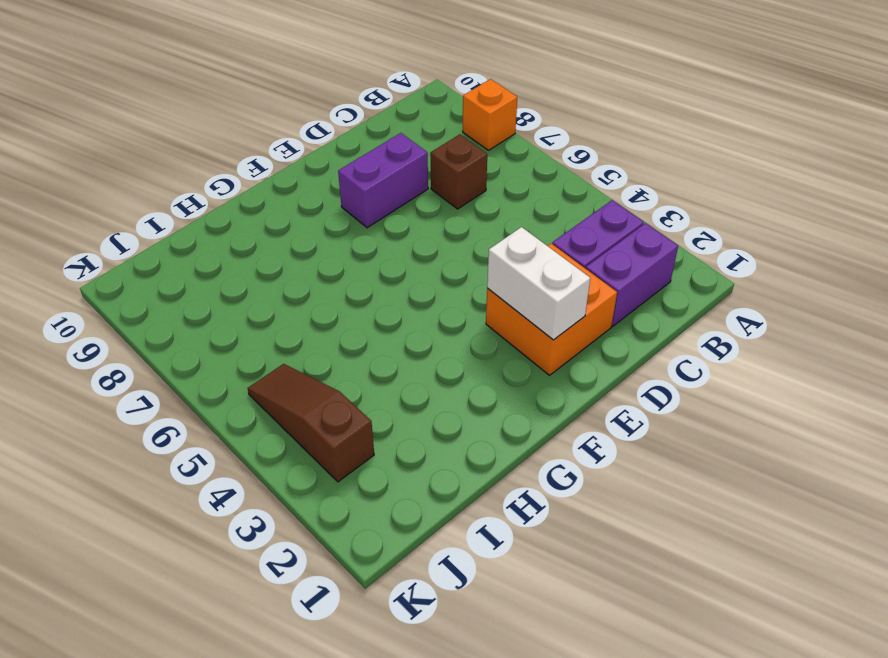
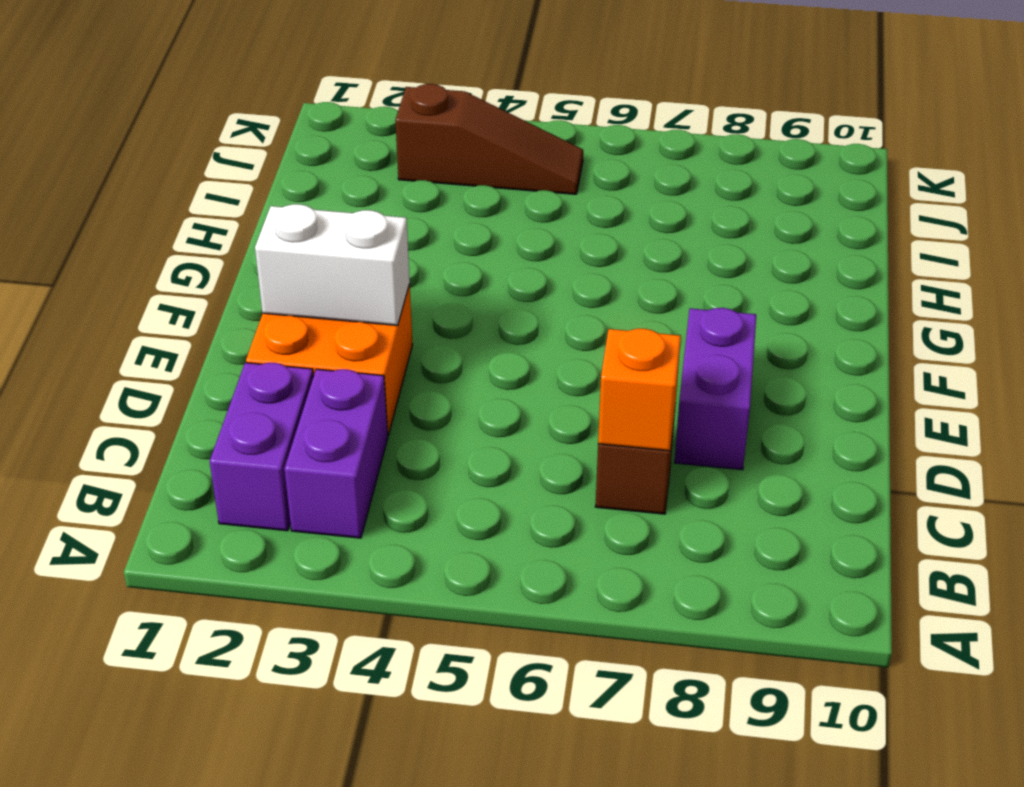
orange 1x1 brick [463,79,517,150] -> orange 1x1 brick moved to [598,329,681,451]

